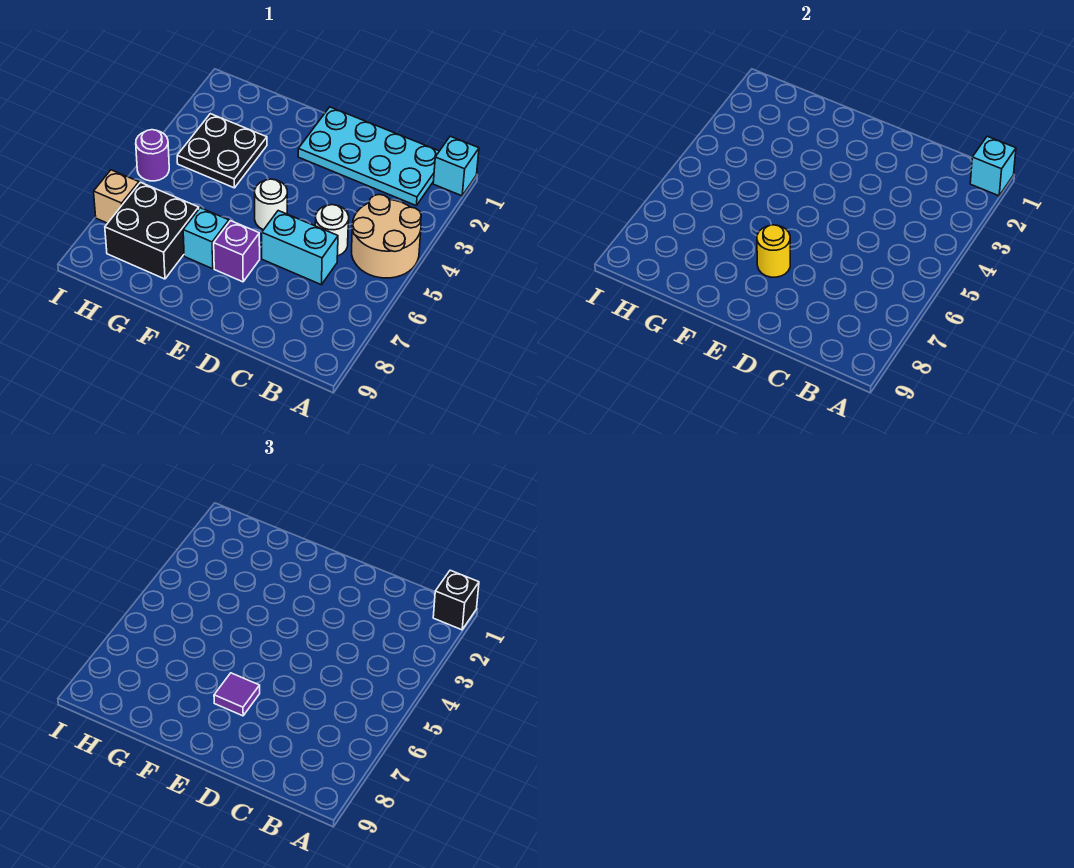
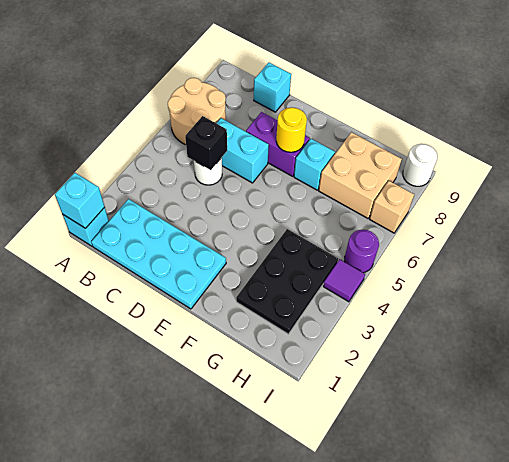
black 1x1 brick [433,570,479,630] -> black 1x1 brick moved to [185,116,227,170]
tan 2x2 round brick [352,195,421,278] -> tan 2x2 round brick moved to [168,78,226,145]
none -> cyan 1x1 brick [254,63,291,112]
white 1x1 round brick [255,179,287,230] -> white 1x1 round brick moved to [403,144,437,186]
purple 1x1 brick [214,221,260,282] -> purple 1x2 brick [246,112,310,176]
purple 1x1 tile [214,673,260,716] -> purple 1x1 tile moved to [323,259,365,302]
black 2x2 plate [177,114,267,188] -> black 2x3 plate [236,229,338,334]
black 2x2 brick [105,182,199,279] -> tan 2x2 brick [319,132,402,218]

